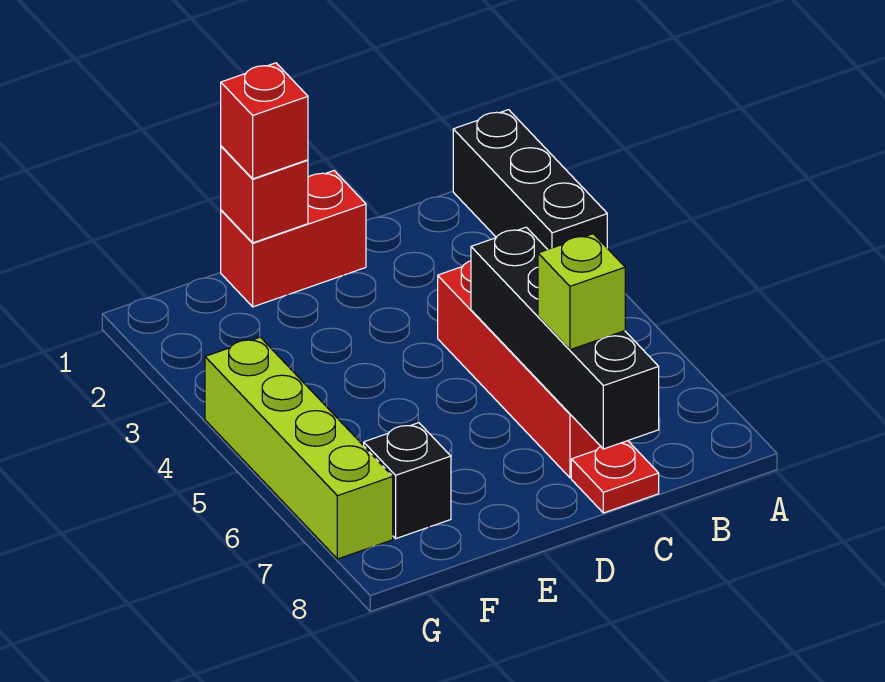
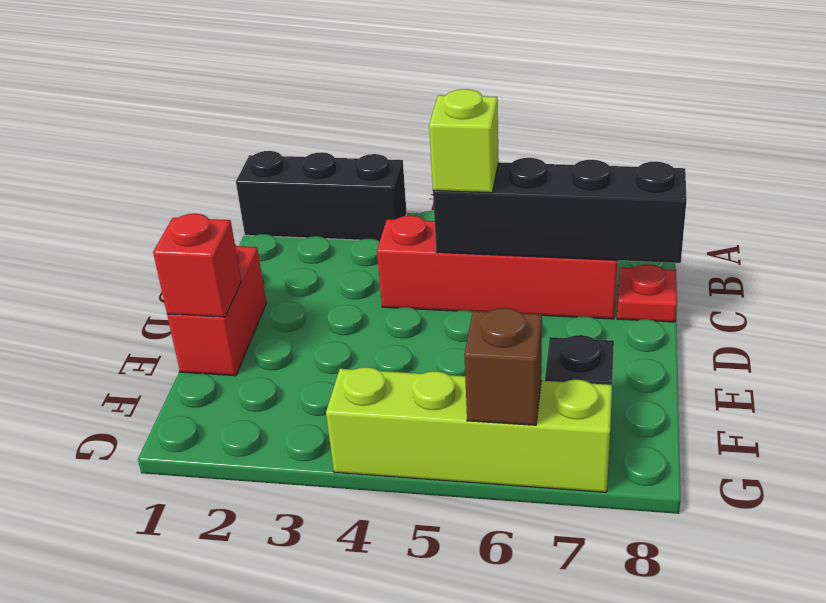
lime 1x1 brick [538,234,625,350] -> lime 1x1 brick moved to [429,89,499,193]
red 1x1 brick [221,63,308,179] -> none
none -> brown 1x1 brick [464,308,542,425]

